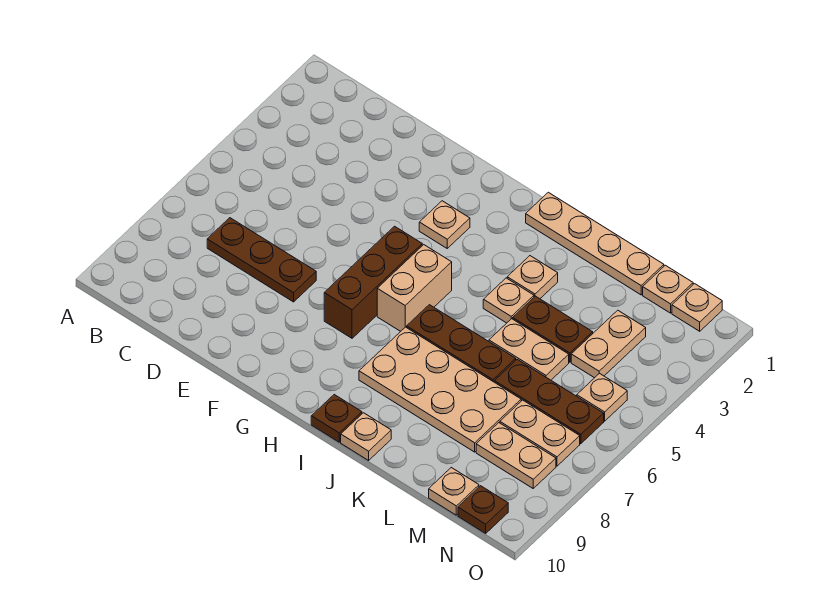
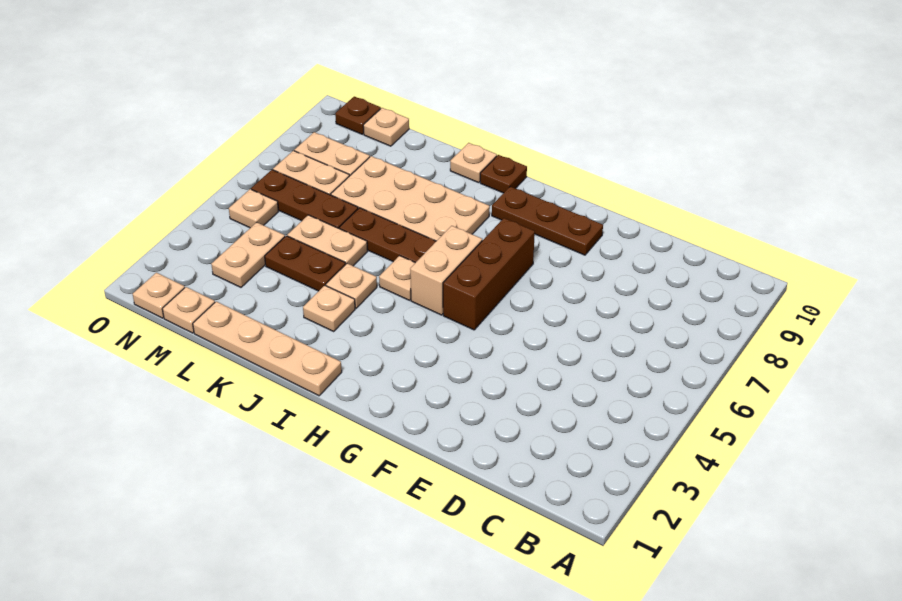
brown 1x3 plate [207,218,316,302] -> brown 1x3 plate moved to [492,187,603,255]
tan 1x1 plate [419,201,470,248] -> tan 1x1 plate moved to [379,256,415,300]

